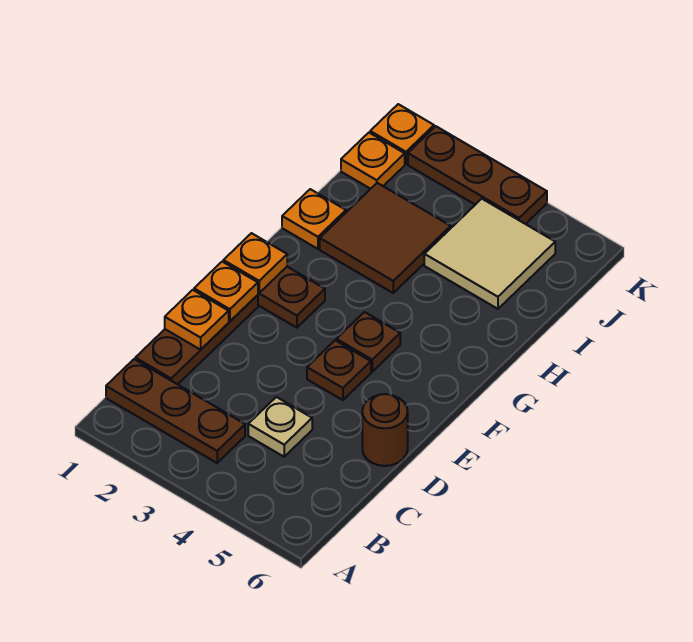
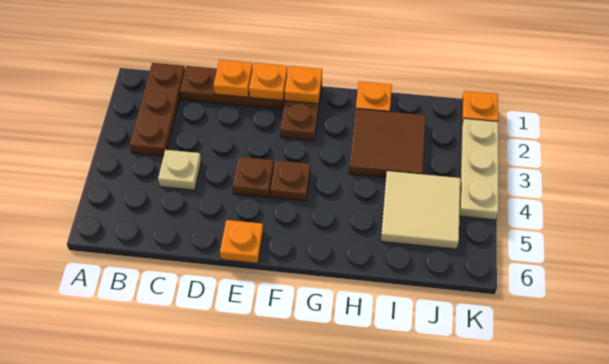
brown 1x1 round brick [362,394,408,466] -> none
orange 1x1 plate [341,133,405,189] -> orange 1x1 plate moved to [220,220,263,263]
brown 1x3 plate [408,126,547,224] -> tan 1x3 plate [459,119,498,220]

